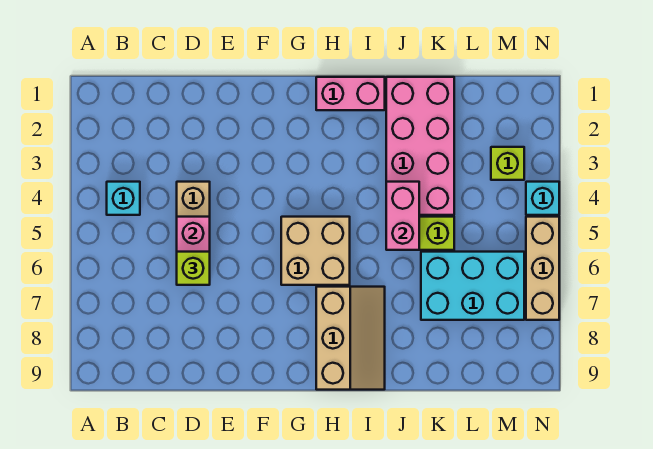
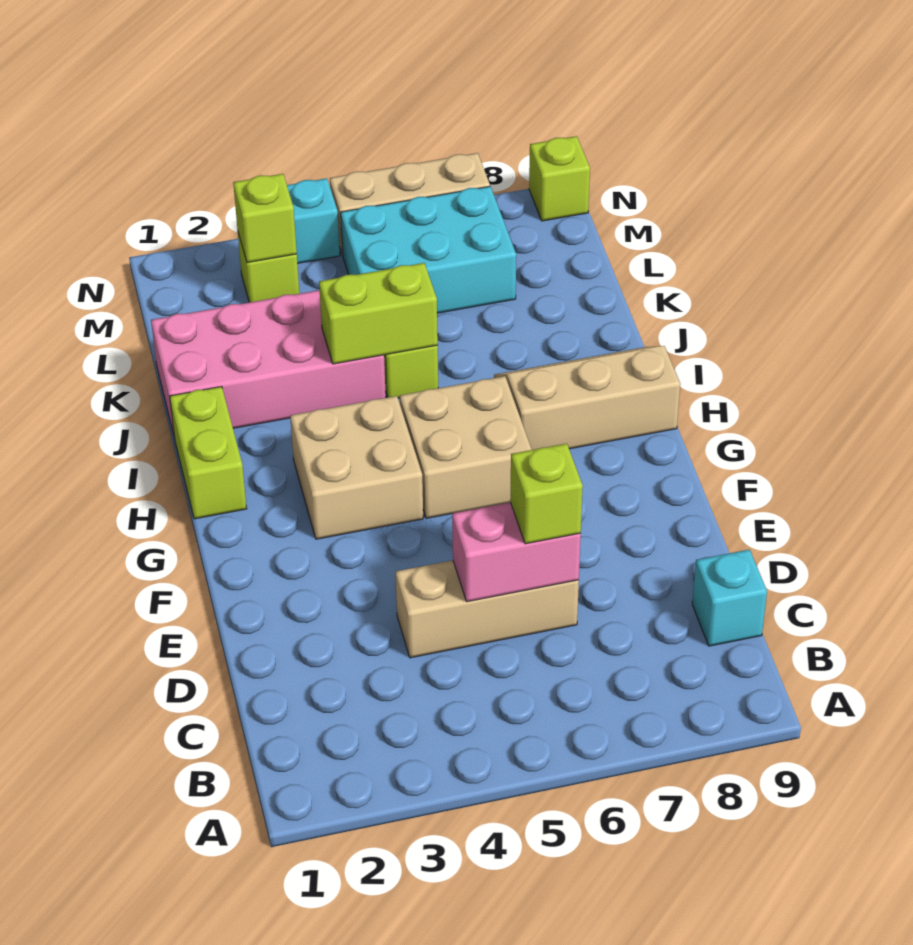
cyan 1x1 brick [107,182,140,215] -> cyan 1x1 brick moved to [692,549,767,646]
none -> tan 2x2 brick [290,396,423,539]
pink 1x2 brick [316,77,385,110] -> lime 1x2 brick [170,387,247,519]
pink 1x2 brick [386,182,419,250] -> lime 1x2 brick [319,263,438,364]
cyan 2x3 brick [421,252,524,320] -> cyan 2x3 brick turned to [341,186,516,313]
none -> lime 1x1 brick [233,174,297,263]
none -> lime 1x1 brick [529,136,590,221]

